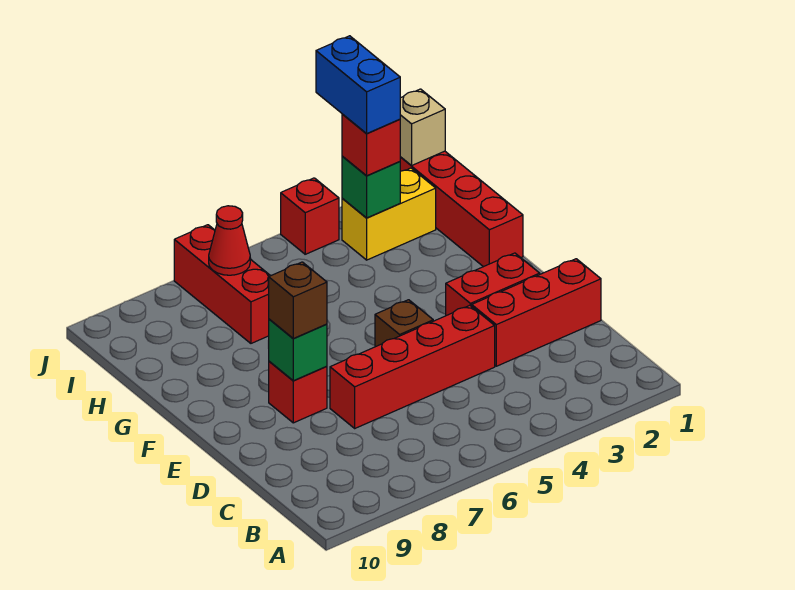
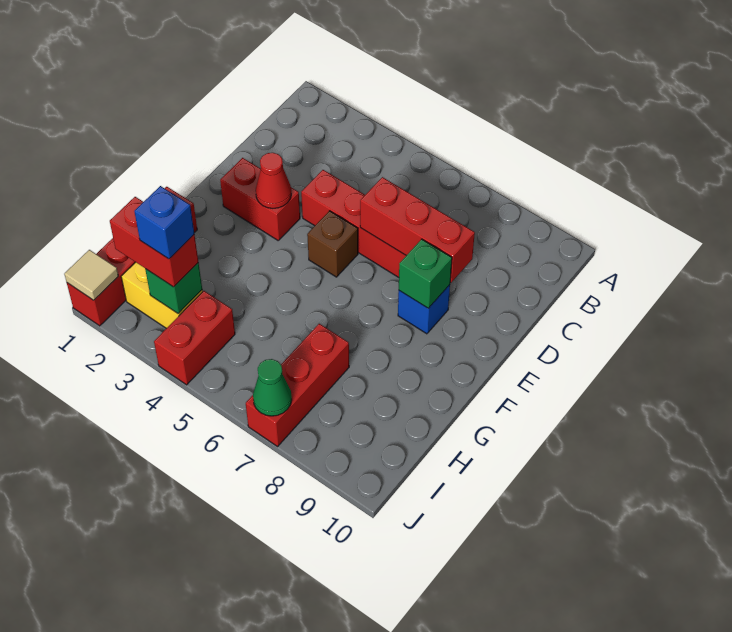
red 1x3 brick [472,259,601,366] -> red 1x3 brick moved to [360,177,475,283]
red 1x1 brick [269,361,327,423] -> blue 1x1 brick [398,285,450,334]
brown 1x1 brick [269,262,327,338] -> none
red 1x1 brick [342,114,400,176] -> red 1x2 brick [110,197,198,287]
blue 1x2 brick [316,36,400,134] -> blue 1x1 brick [134,186,194,259]
red 1x1 cone [209,206,250,275] -> red 1x1 cone moved to [256,153,291,208]
tan 1x1 brick [400,89,445,165] -> tan 1x1 tile [64,250,118,300]
red 1x1 brick [281,178,339,254] -> red 1x2 brick [154,291,235,385]
none -> green 1x1 cone [253,359,292,416]

